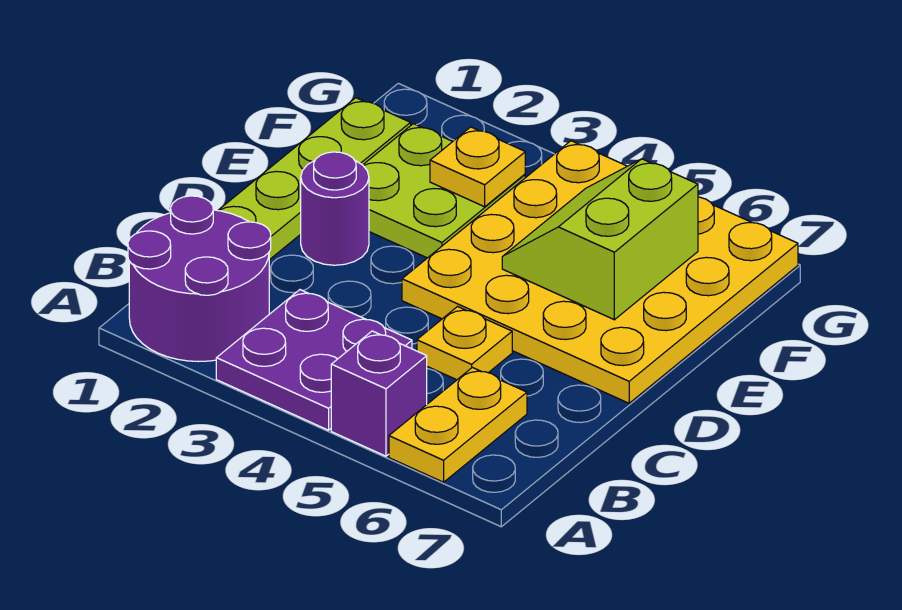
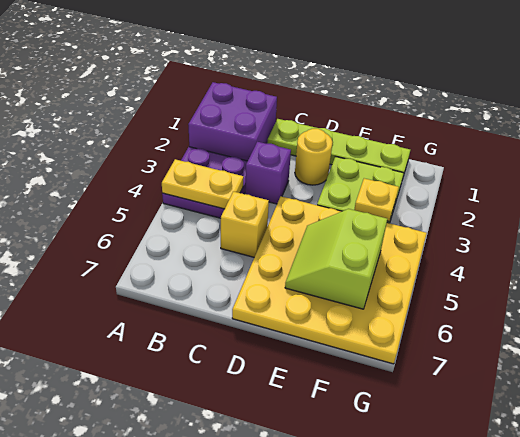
purple 2x2 round brick [128,196,271,362] -> purple 2x2 brick [188,82,277,161]
purple 1x1 brick [331,331,427,456] -> purple 1x1 brick moved to [245,142,291,204]
yellow 1x2 plate [389,368,527,482] -> yellow 1x2 plate moved to [162,159,244,209]
yellow 1x1 plate [417,307,512,380] -> yellow 1x1 brick [221,191,269,257]
purple 1x1 round brick [301,152,369,265] -> yellow 1x1 round brick [295,129,333,185]
lime 2x2 slope [502,159,698,320] -> lime 2x2 slope turned to [285,209,387,309]

